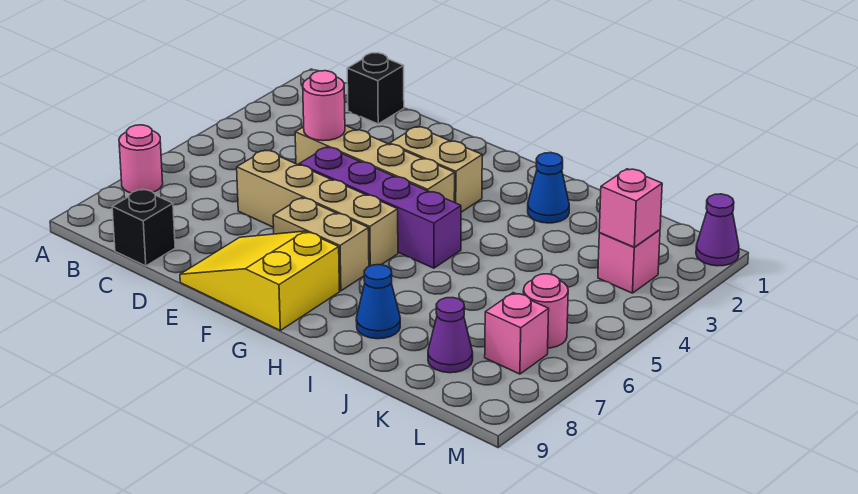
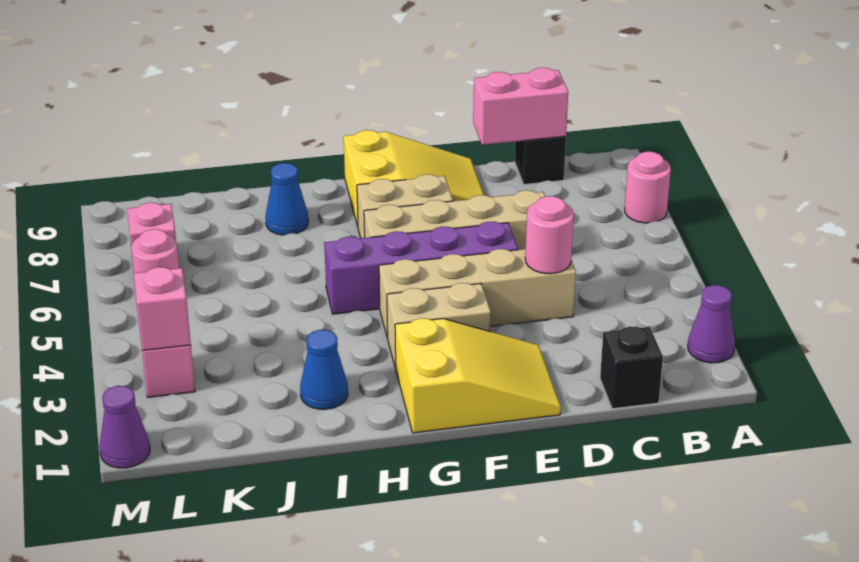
none -> pink 1x2 brick [473,68,568,145]
none -> yellow 2x3 slope [395,318,561,433]
purple 1x1 cone [428,298,473,373] -> purple 1x1 cone moved to [688,285,735,363]

